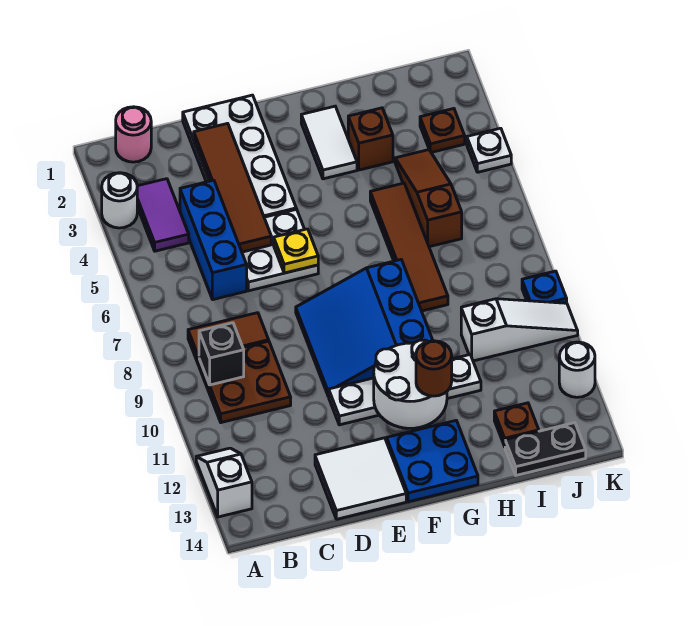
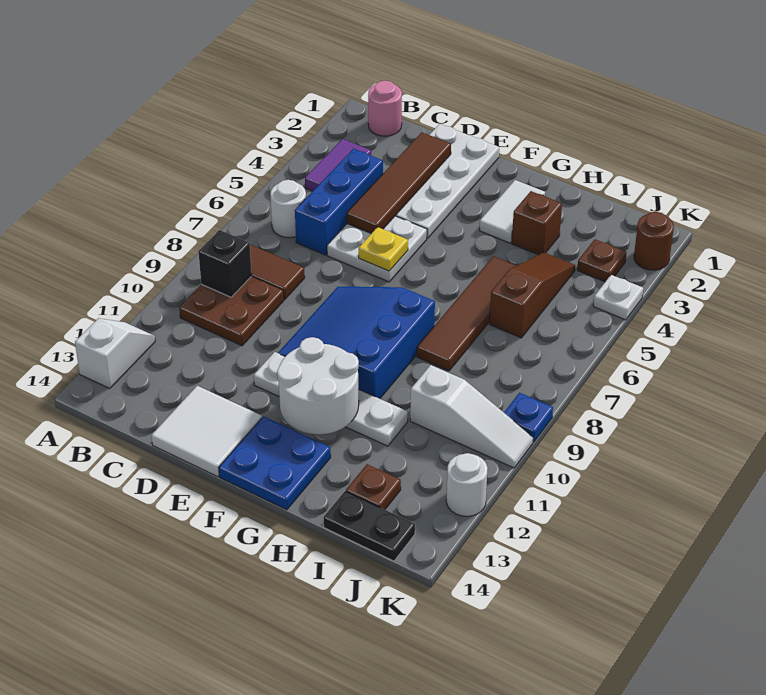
white 1x1 round brick [102,173,137,228] -> white 1x1 round brick moved to [270,180,306,238]
brown 1x1 round brick [416,341,452,396] -> brown 1x1 round brick moved to [634,212,674,270]

